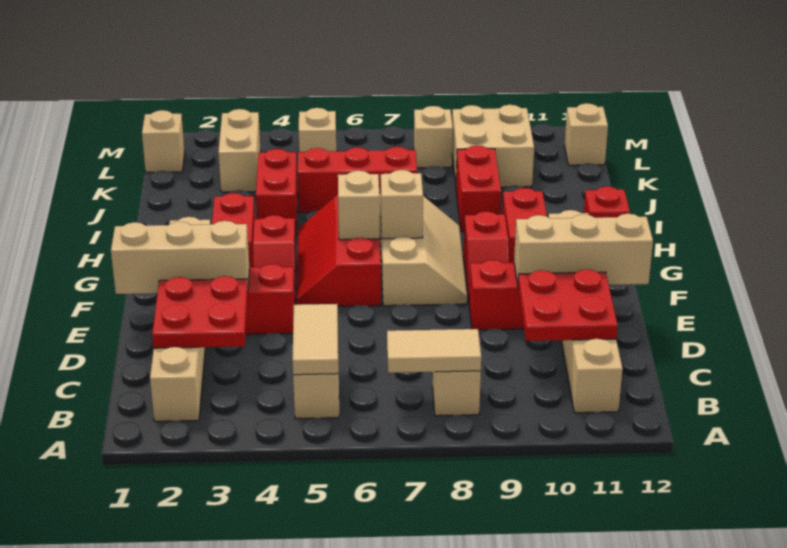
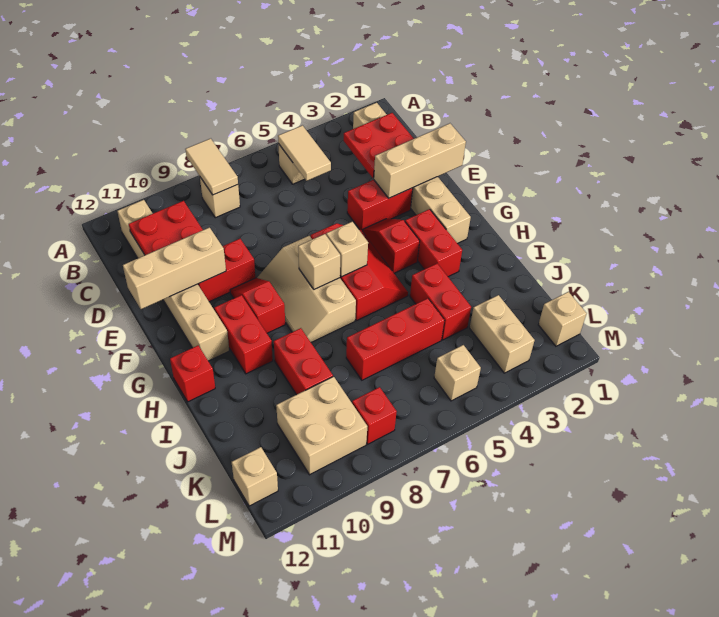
tan 1x2 tile [387,329,481,373] -> tan 1x2 tile turned to [185,139,238,195]
tan 1x1 brick [414,106,453,168] -> red 1x1 brick [352,387,397,444]

